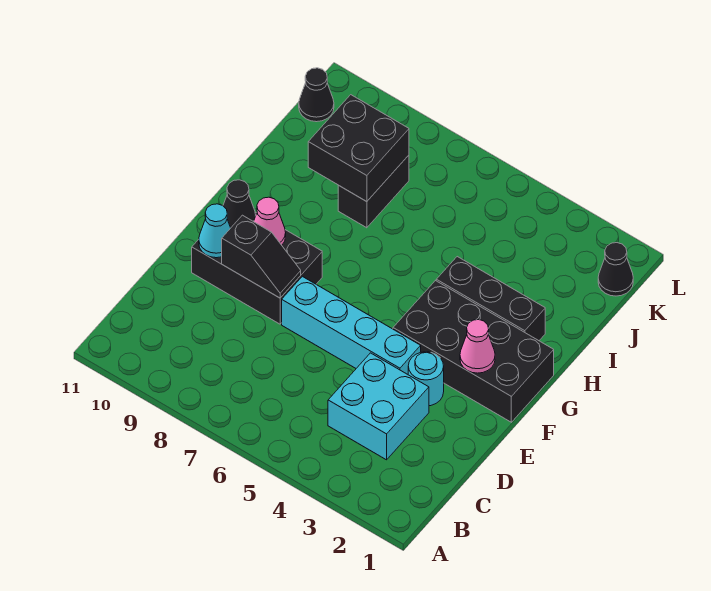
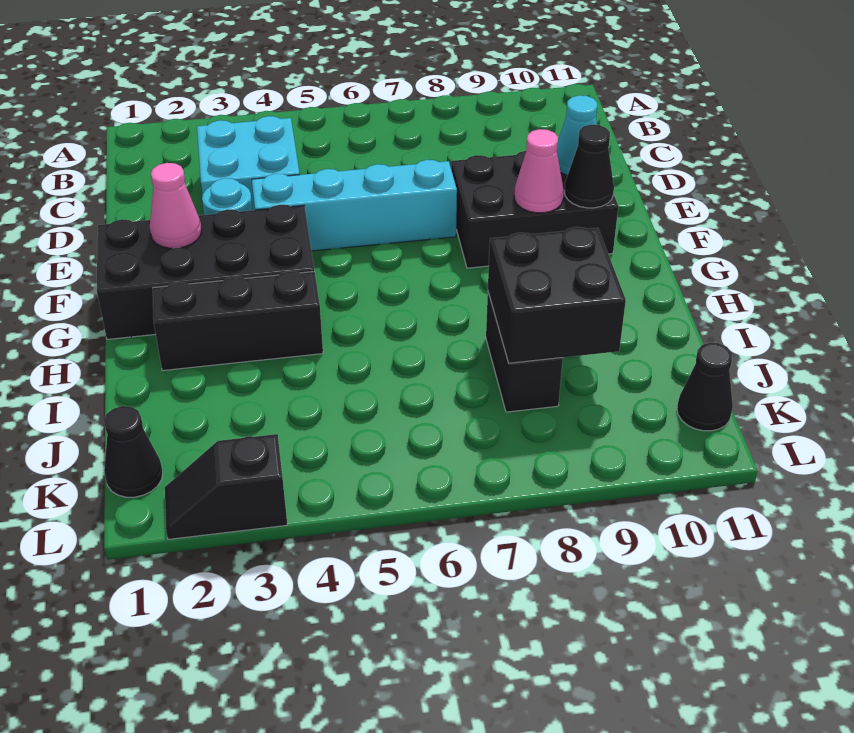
black 1x2 slope [222,215,301,298] -> black 1x2 slope moved to [165,434,287,539]

